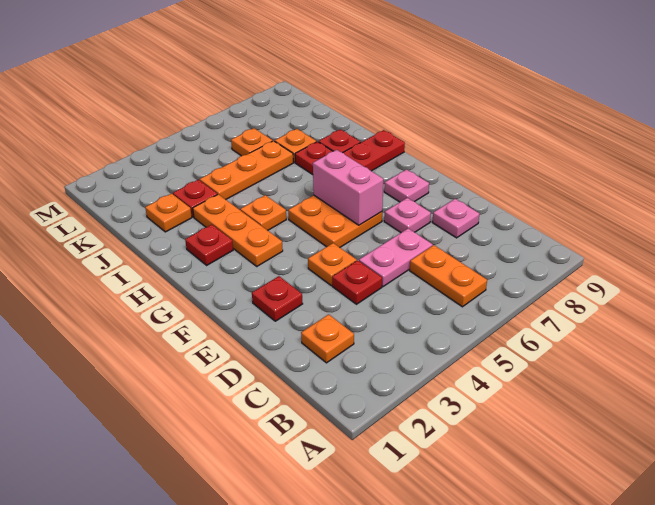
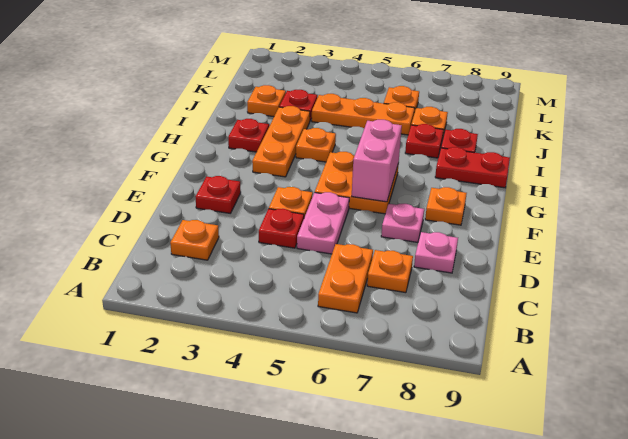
none -> orange 1x1 plate [367,250,413,293]
pink 1x2 plate [359,228,433,287] -> pink 1x2 plate turned to [297,192,349,254]
pink 1x1 plate [384,169,429,202] -> orange 1x1 plate [425,187,467,225]

